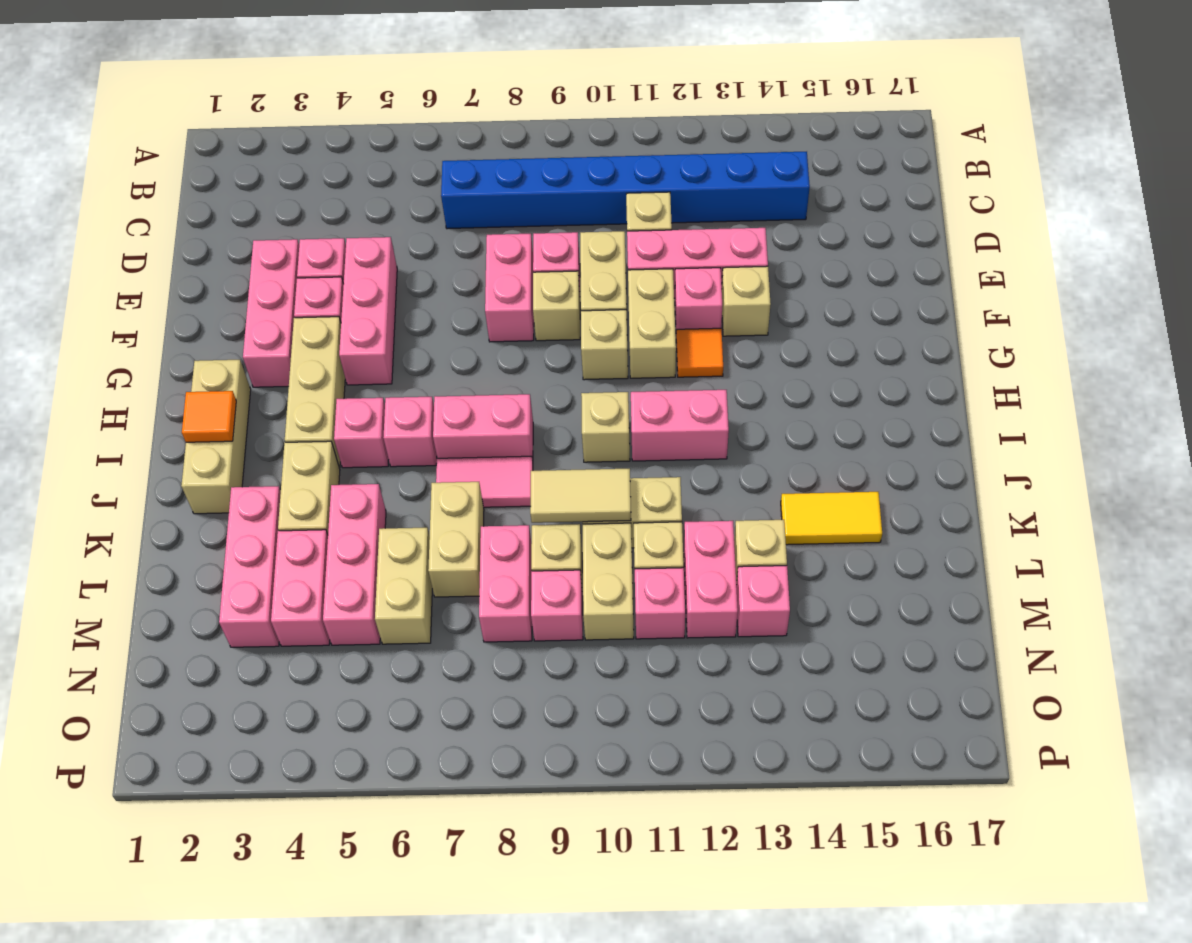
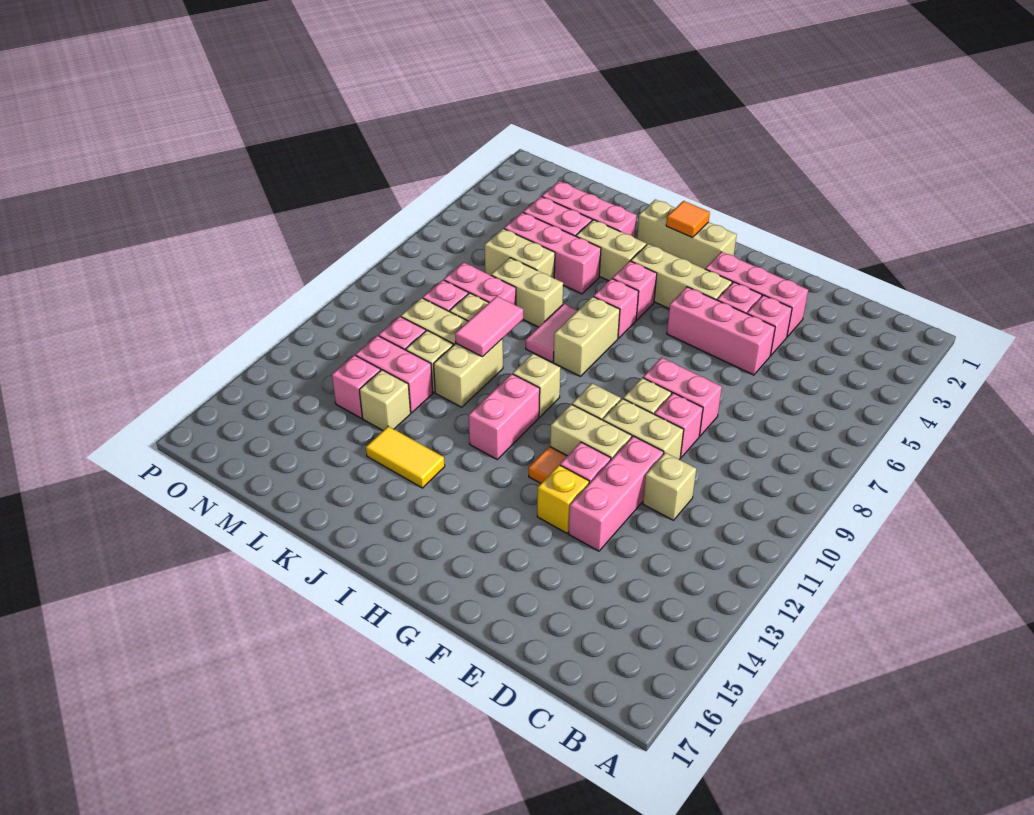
blue 1x8 brick [441,152,810,229] -> none
tan 1x1 brick [722,266,771,336] -> yellow 1x1 brick [537,465,589,533]
pink 1x2 brick [433,394,533,460] -> tan 1x2 brick [553,297,620,376]
tan 1x2 tile [530,469,631,523] -> pink 1x2 tile [455,296,523,357]
yellow 1x2 tile [781,492,882,545] -> yellow 1x2 tile turned to [366,426,445,488]

